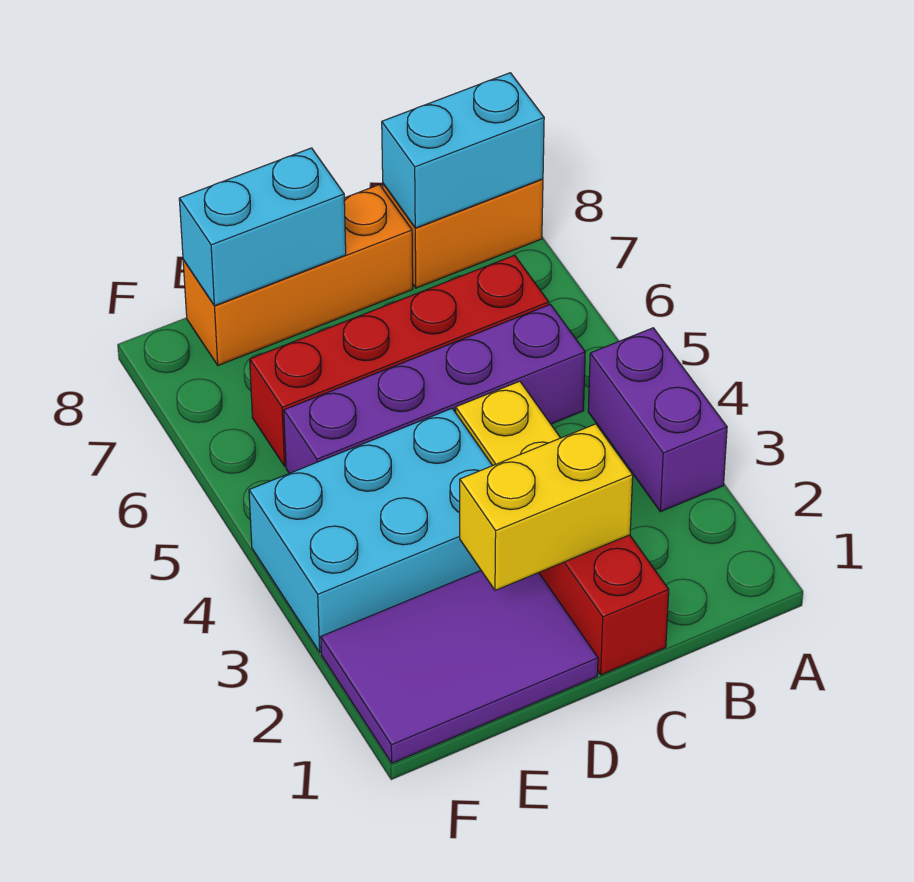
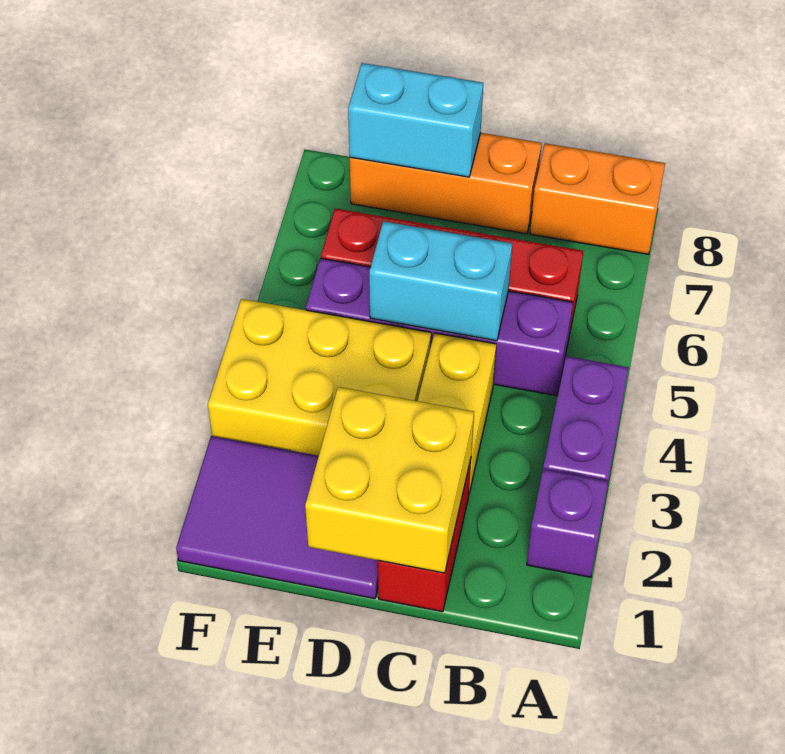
none -> purple 1x1 brick [527,469,608,577]
cyan 1x2 brick [382,73,544,228] -> cyan 1x2 brick moved to [369,221,512,341]
yellow 1x2 brick [460,424,633,591] -> yellow 2x2 brick [305,387,474,573]
cyan 2x3 brick [249,409,492,652] -> yellow 2x3 brick [208,299,431,456]

